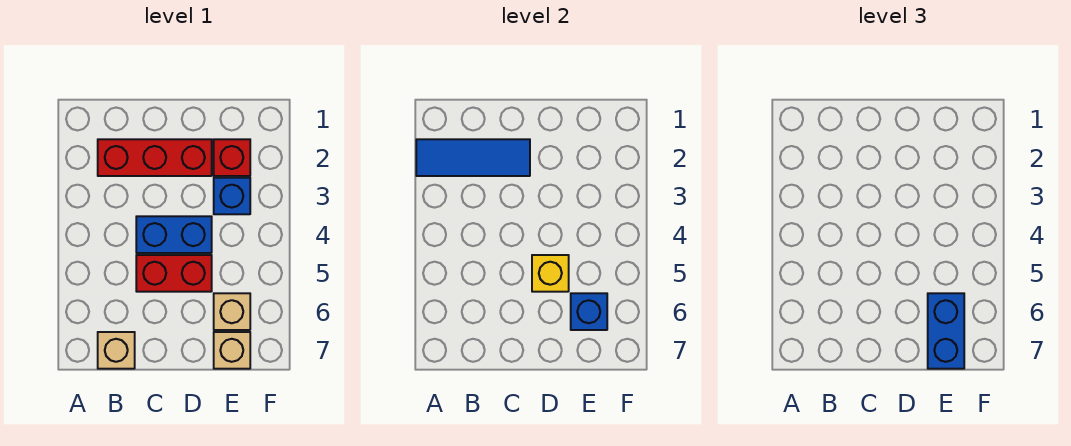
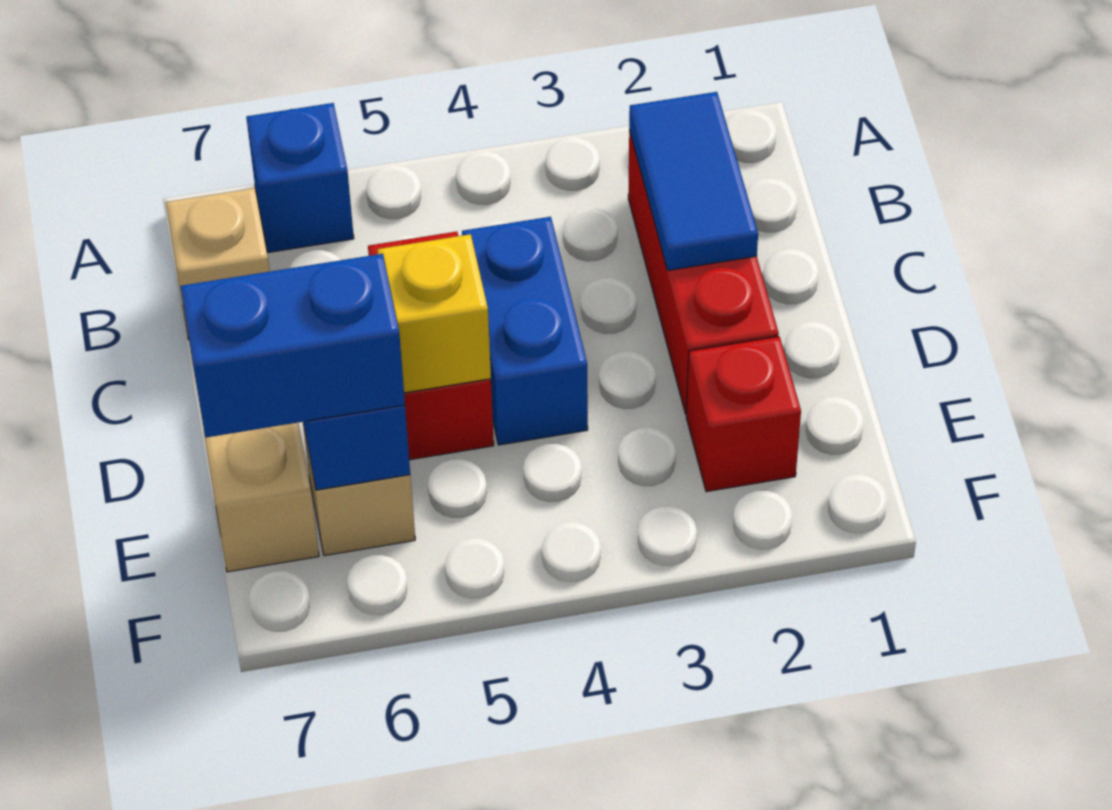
blue 1x3 tile [416,139,530,176] -> blue 1x2 tile [629,92,758,271]
blue 1x1 brick [214,178,250,214] -> blue 1x1 brick moved to [246,103,354,253]

